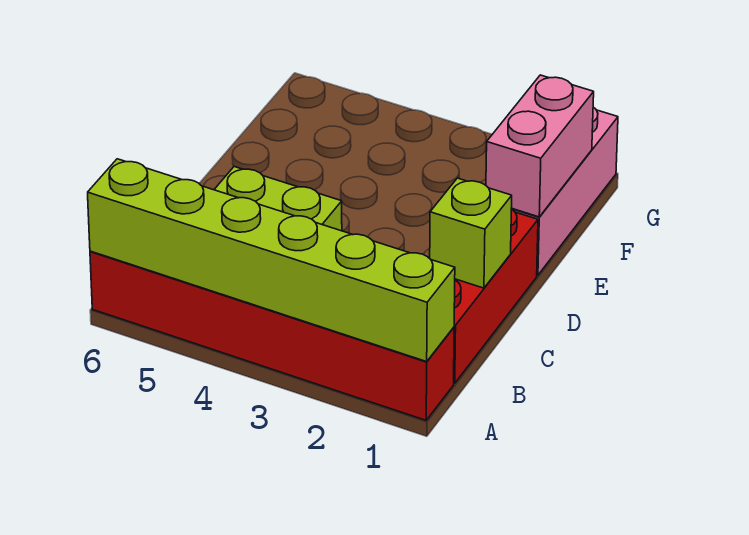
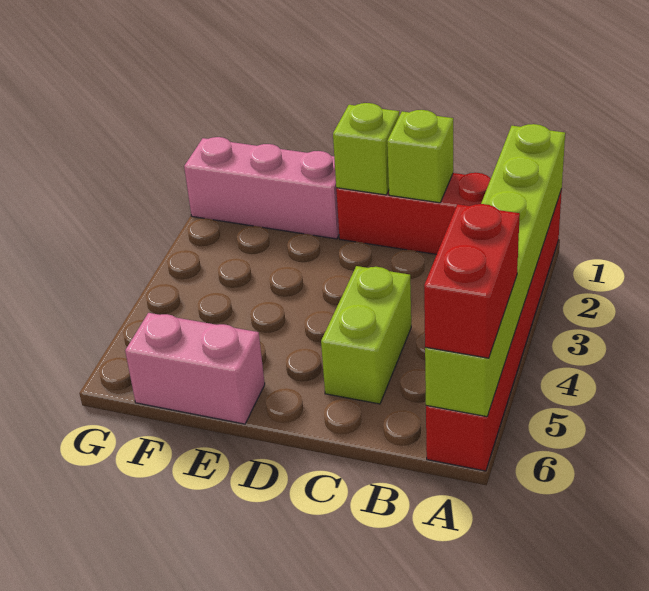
none -> red 1x2 brick [424,204,520,358]
none -> lime 1x1 brick [333,103,399,195]
pink 1x2 brick [486,75,594,217] -> pink 1x2 brick moved to [125,313,265,424]

